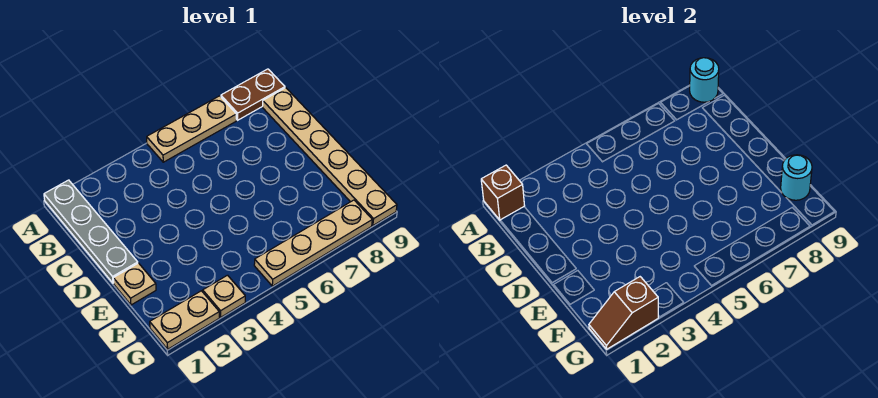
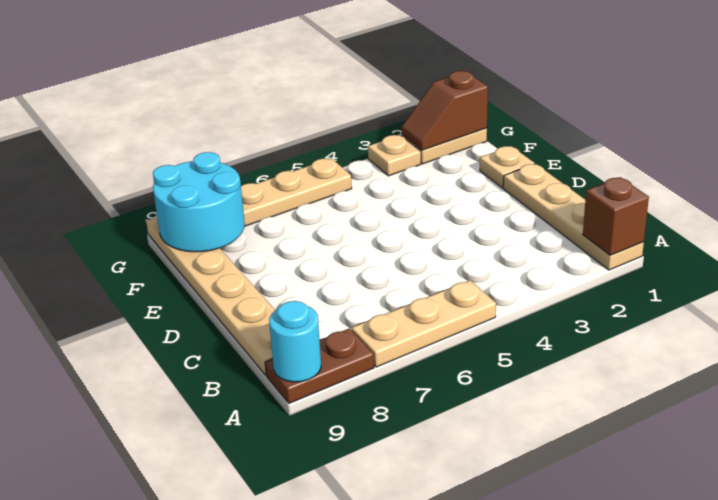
grey 1x4 plate [44,180,138,283] -> tan 1x4 plate [503,164,644,270]
cyan 1x1 round brick [781,155,812,200] -> cyan 2x2 round brick [153,152,245,252]
brown 1x2 slope [589,277,658,349] -> brown 1x2 slope turned to [402,71,488,150]

